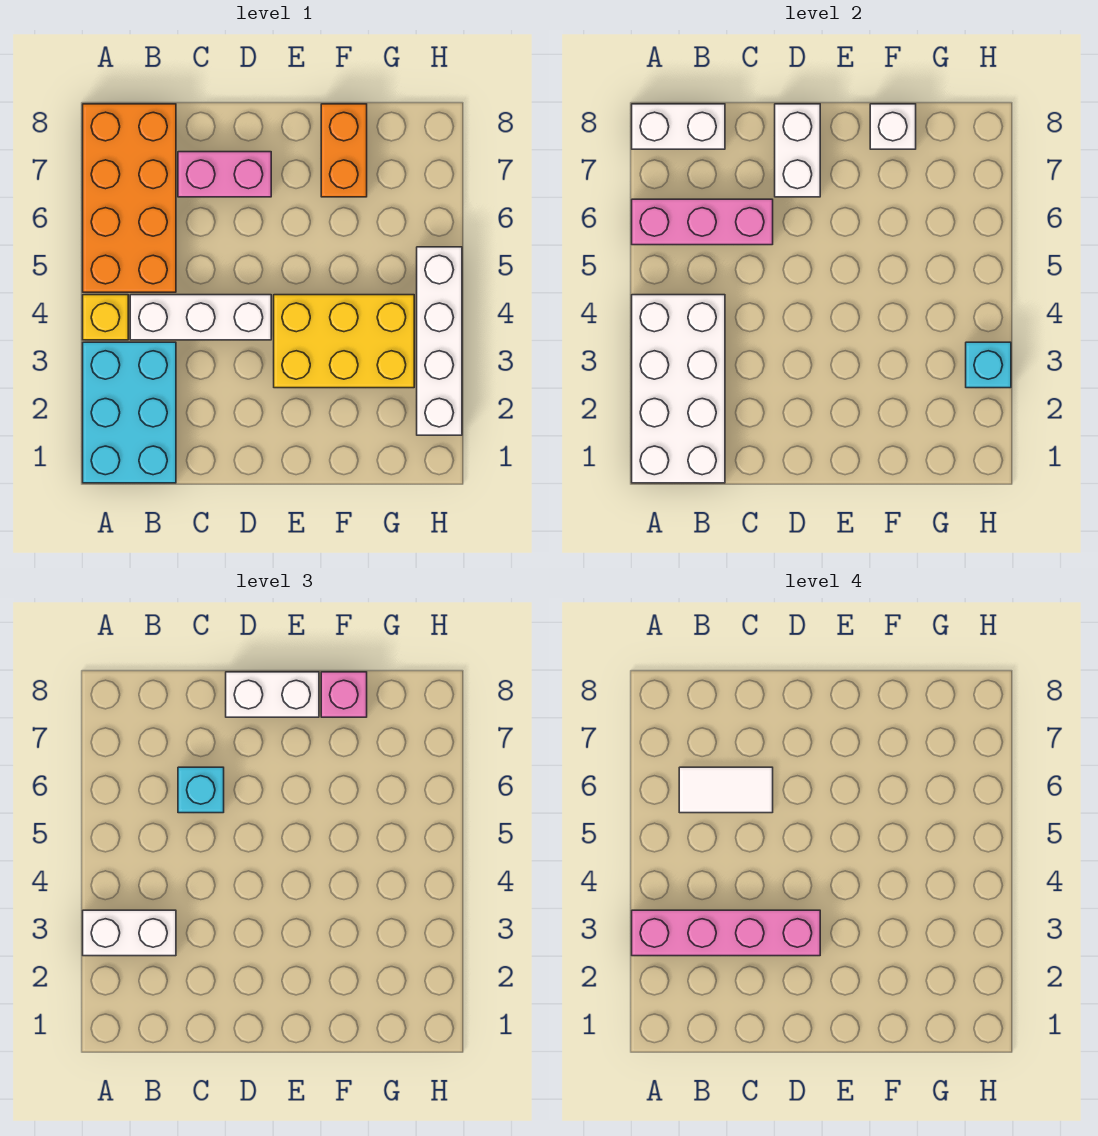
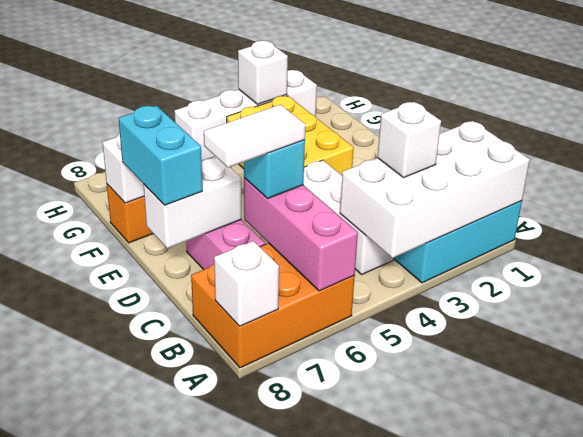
white 1x2 brick [83,910,176,956] -> white 1x1 brick [377,102,441,178]
pink 1x4 brick [632,910,820,956] -> none
yellow 1x1 brick [83,295,128,340] -> none
orange 2x4 brick [83,104,176,292] -> orange 2x3 brick [191,243,355,368]
white 1x2 brick [632,104,725,149] -> white 1x1 brick [214,241,279,326]
white 1x2 tile [679,767,773,813] -> white 1x2 tile turned to [204,105,305,168]
white 1x2 brick [226,672,319,717] -> cyan 1x2 brick [118,105,203,205]
pink 1x1 brick [321,672,367,717] -> none
cyan 1x1 brick [966,342,1011,388] -> white 1x1 brick [238,41,288,104]

